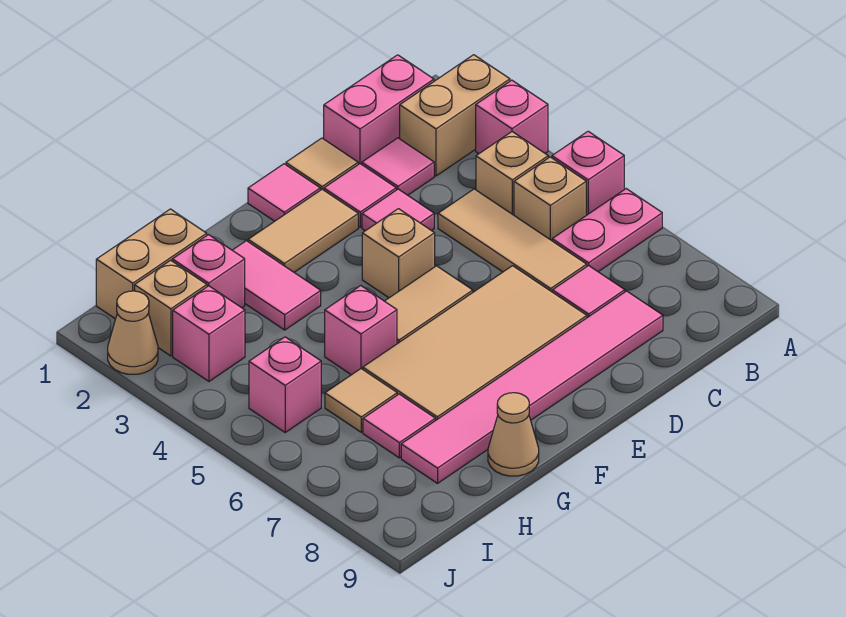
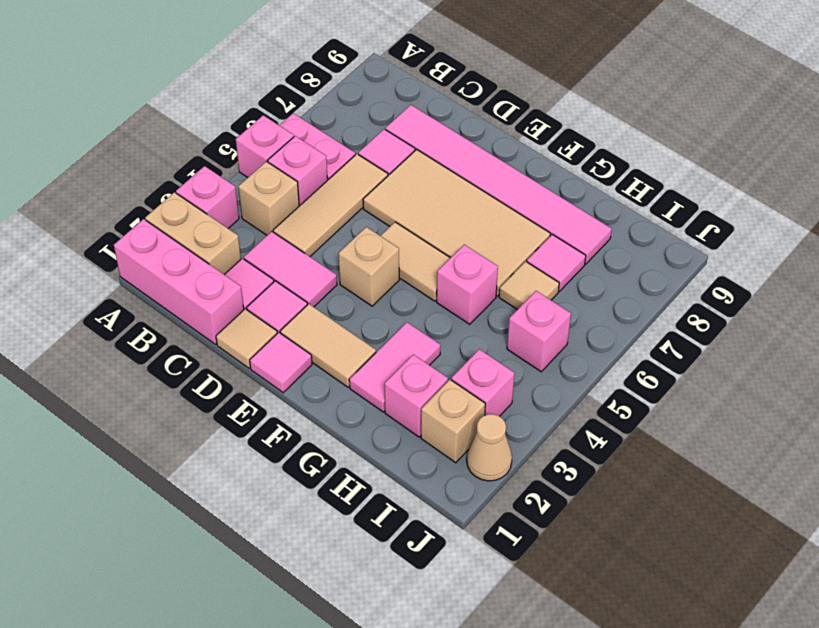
pink 1x2 brick [324,55,434,164] -> pink 1x3 brick [114,219,244,344]
tan 1x1 brick [514,157,586,241] -> pink 1x1 brick [268,136,328,206]
pink 1x1 tile [362,189,434,231] -> pink 1x2 tile [244,231,337,307]
tan 1x1 cone [488,393,539,476] -> none
tan 1x2 brick [96,209,207,319] -> none

